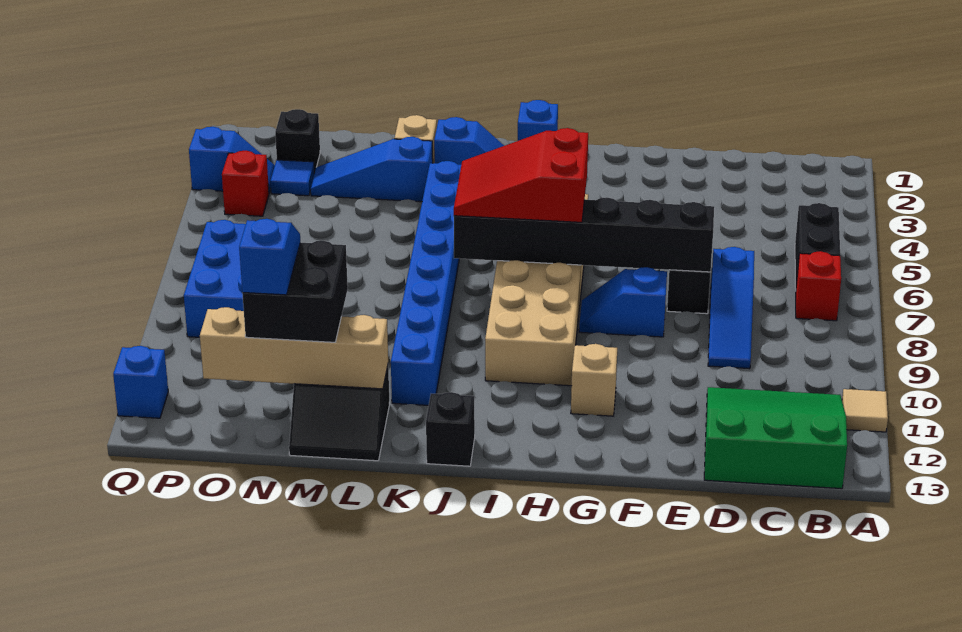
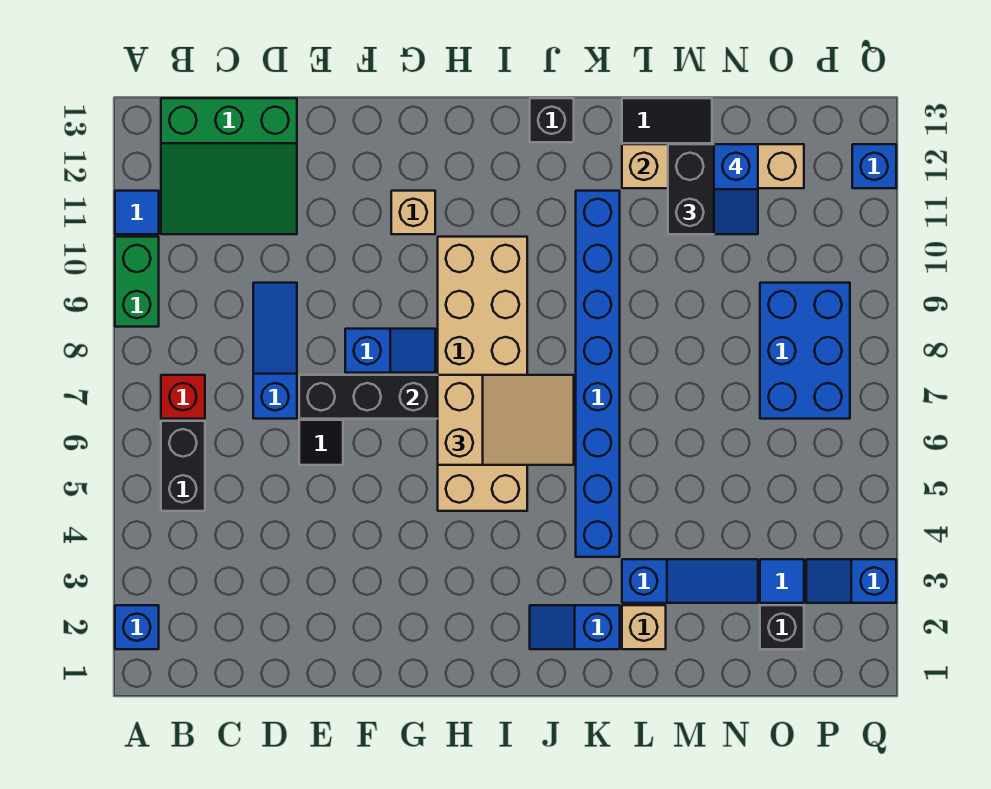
none -> green 1x2 brick [115,237,159,327]
tan 1x1 tile [842,389,888,432] -> blue 1x1 tile [115,191,159,234]
red 2x3 slope [454,128,588,222] -> tan 2x3 slope [438,375,574,465]
blue 1x1 brick [518,100,558,141] -> blue 1x1 brick moved to [115,605,159,649]
red 1x1 brick [222,151,269,216] -> none

